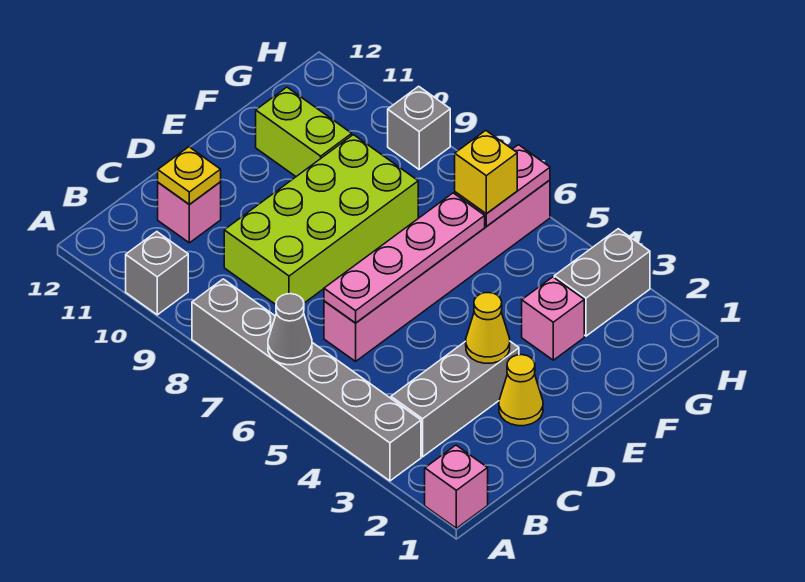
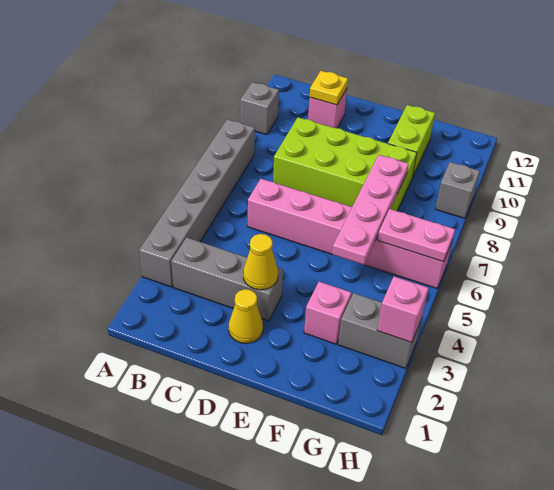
pink 1x1 brick [425,445,488,528] -> pink 1x1 brick moved to [377,277,429,343]
grey 1x1 cone [268,294,312,365] -> none
pink 1x4 plate [324,193,485,323] -> pink 1x4 plate turned to [332,155,409,265]
yellow 1x1 brick [455,130,517,213] -> none

